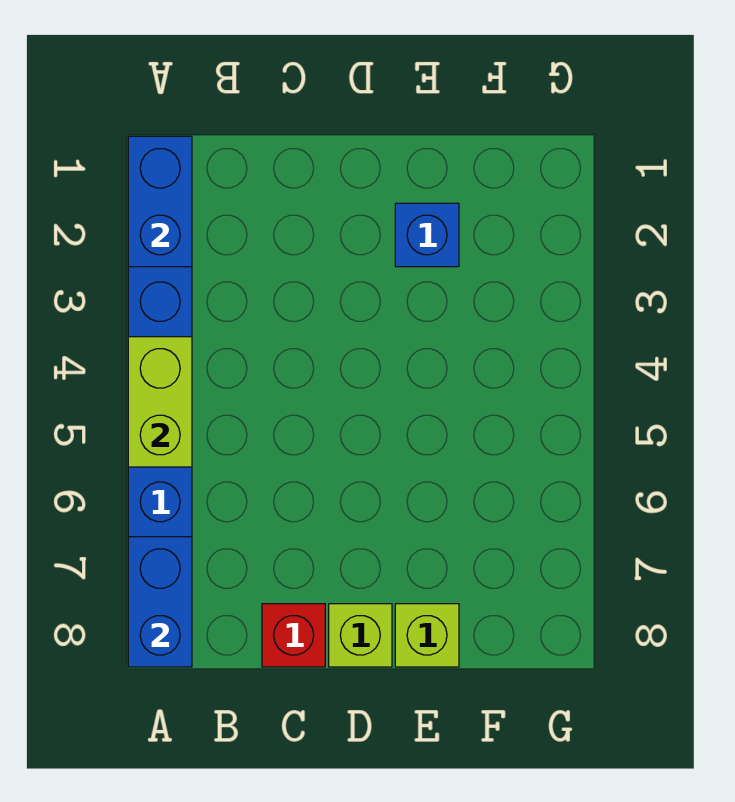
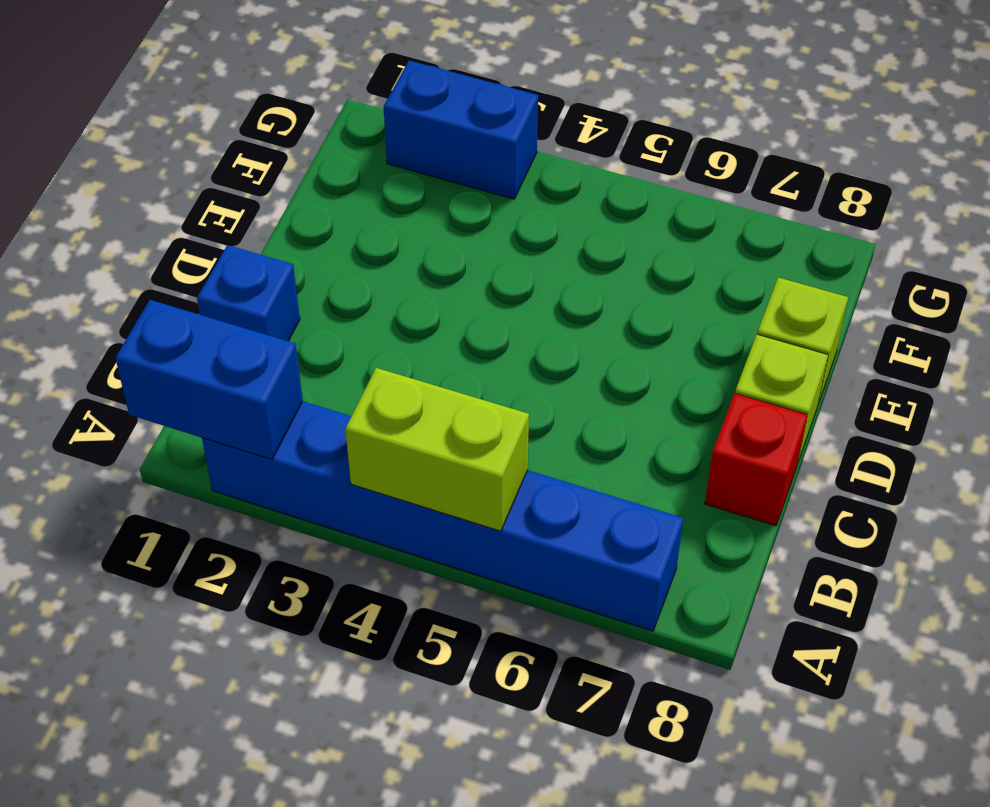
blue 1x2 brick [128,537,192,667] -> blue 1x2 brick moved to [384,60,538,199]
blue 1x1 brick [395,203,459,267] -> blue 1x1 brick moved to [197,245,300,341]

